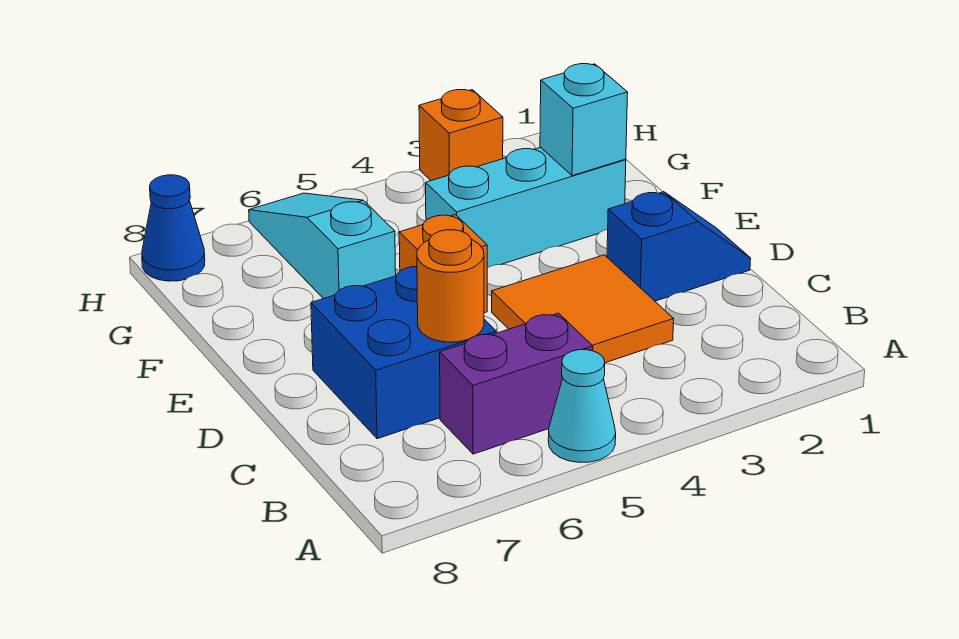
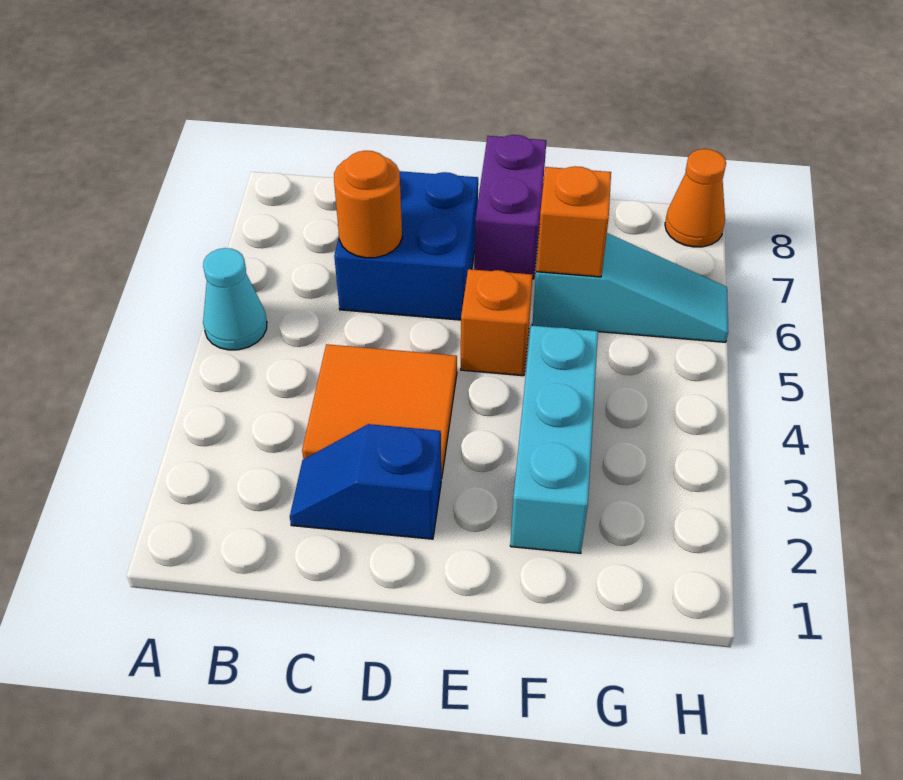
purple 1x2 brick [440,313,593,454] -> purple 1x2 brick moved to [474,135,546,279]
blue 1x2 slope [607,192,751,301] -> blue 1x2 slope turned to [290,424,441,539]
cyan 1x1 brick [540,64,628,176] -> none
orange 1x1 brick [419,90,503,181] -> orange 1x1 brick moved to [536,166,611,277]
blue 1x1 cone [142,175,205,281] -> orange 1x1 cone [665,149,726,247]

